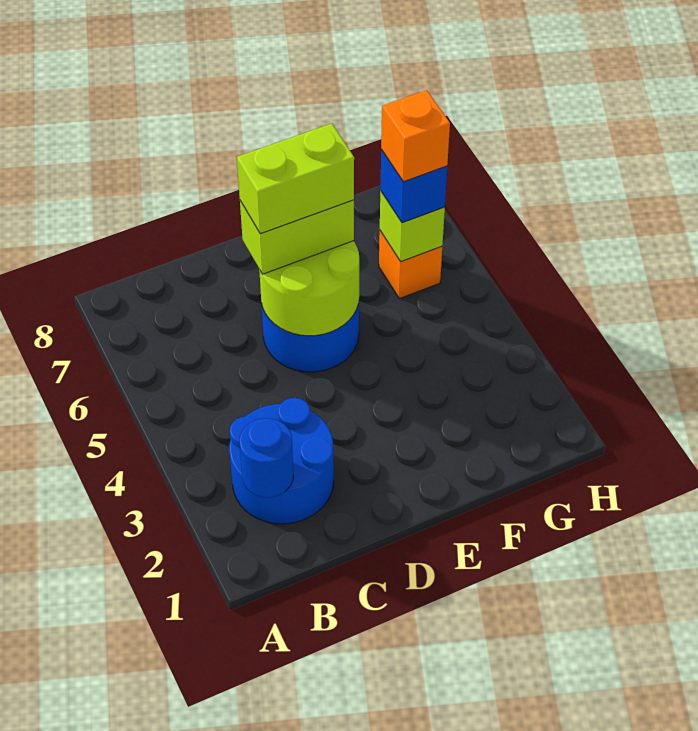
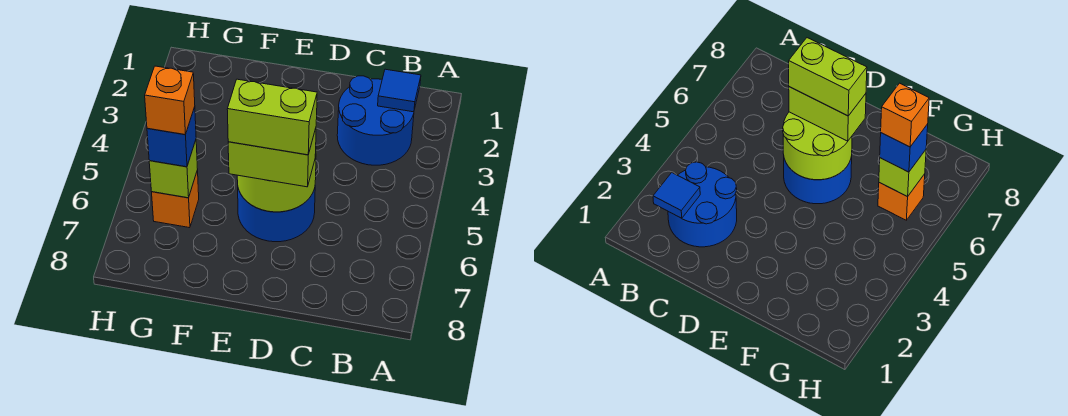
blue 1x1 round brick [239,418,293,497] -> blue 1x1 tile [378,69,421,112]

